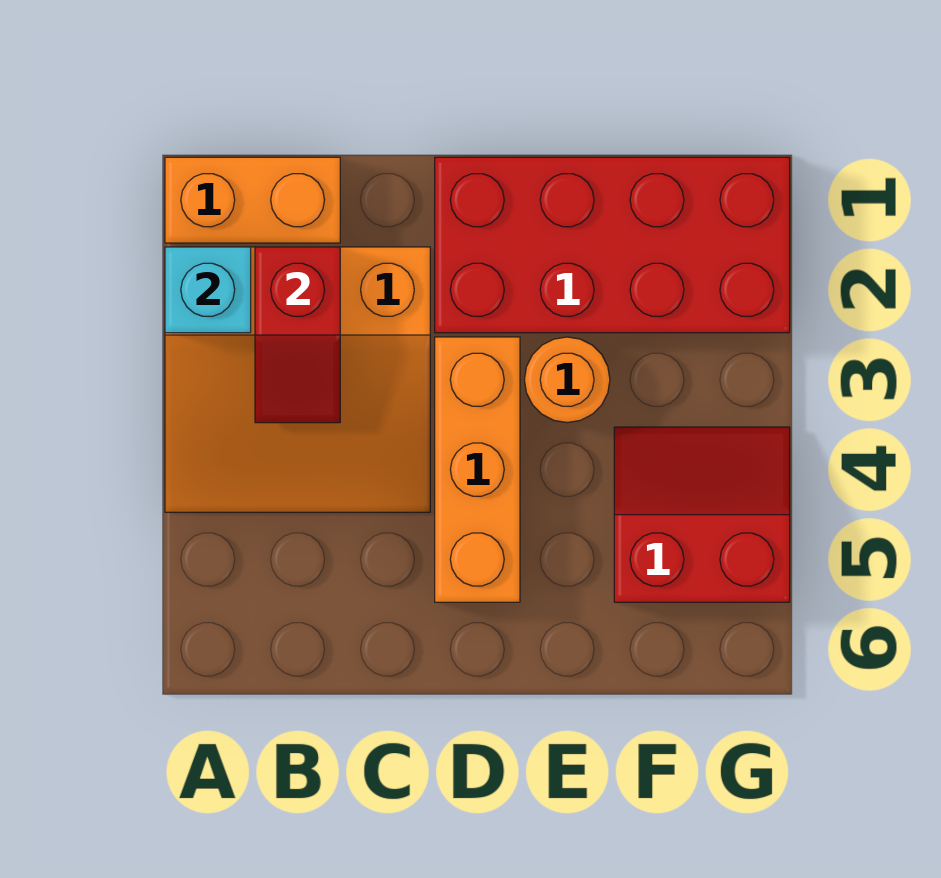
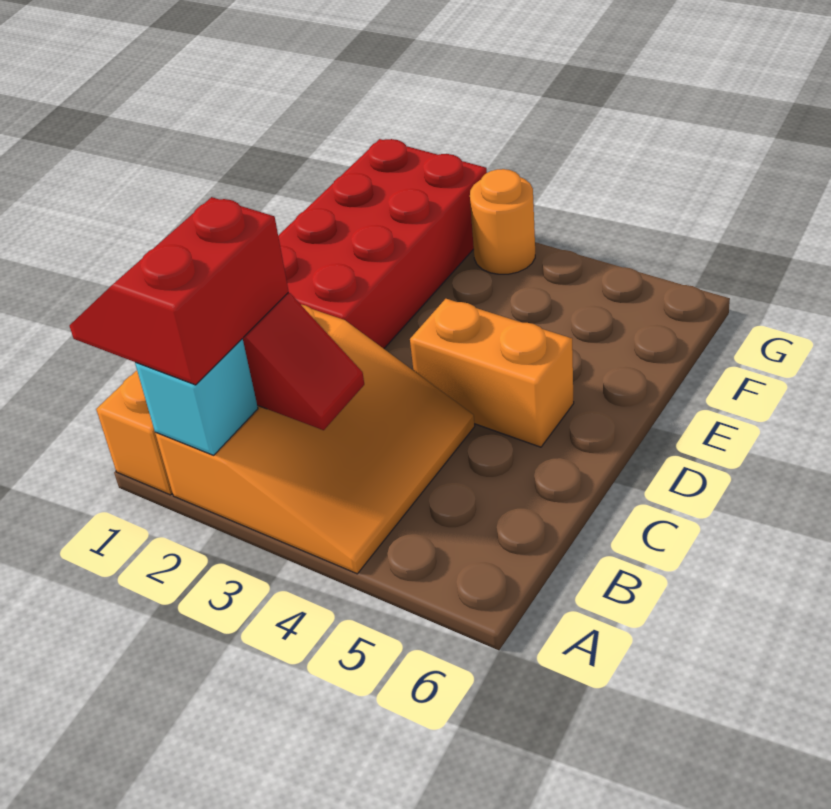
orange 1x3 brick [435,337,520,602] -> orange 1x2 brick [410,299,574,447]
orange 1x1 round brick [524,337,610,423] -> orange 1x1 round brick moved to [470,169,535,274]
red 2x2 slope [614,427,790,602] -> red 2x2 slope moved to [69,197,289,385]

